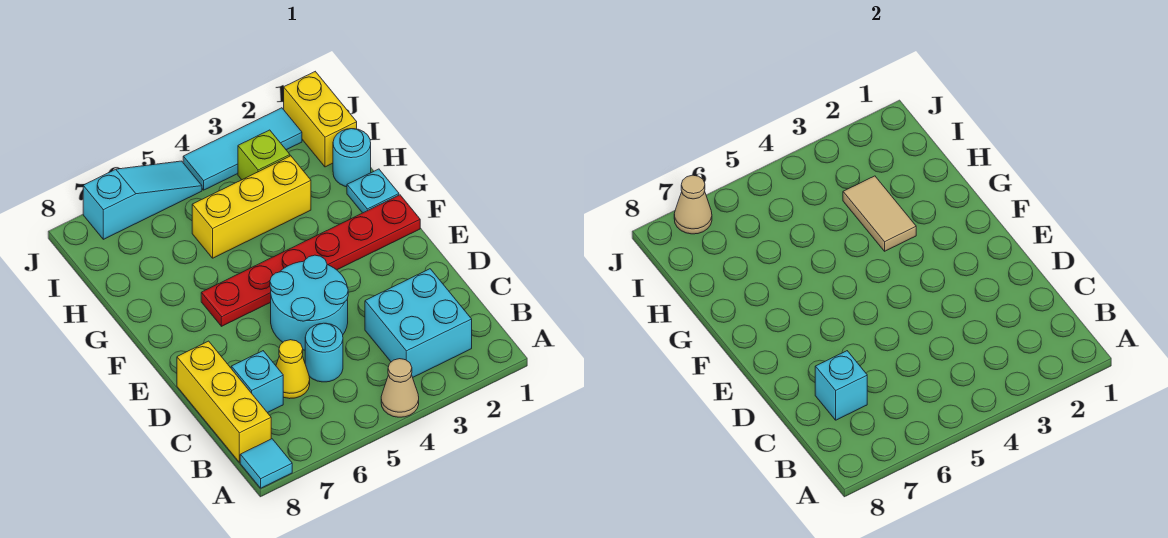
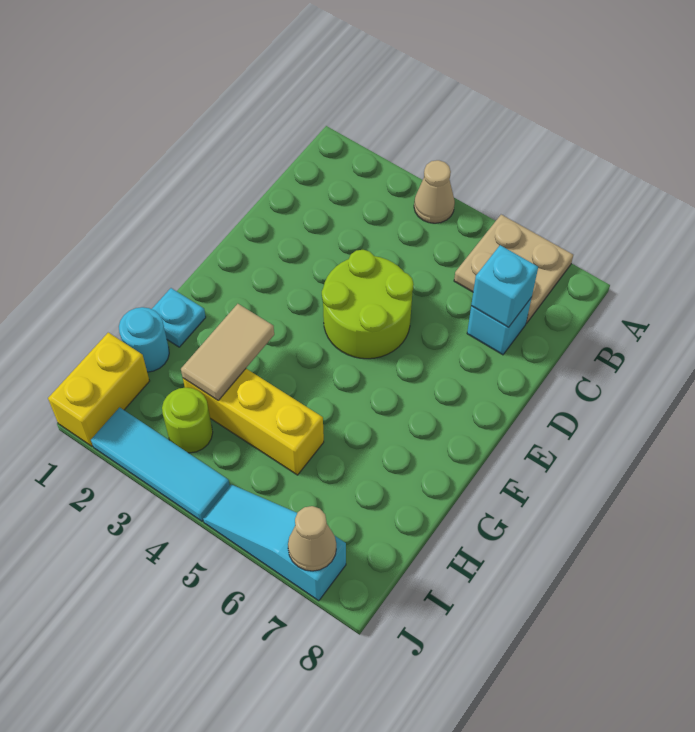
none -> tan 2x2 plate [454,215,573,323]
cyan 1x1 tile [240,439,292,488] -> none
cyan 2x2 brick [365,269,472,377] -> none
yellow 1x3 brick [177,341,271,463] -> none
cyan 1x1 round brick [305,323,343,382] -> none
yellow 1x1 cone [276,340,310,399] -> none
cyan 2x2 round brick [270,255,348,350] -> lime 2x2 round brick [322,250,414,359]
red 1x6 plate [201,195,420,326] -> none
lime 1x1 brick [238,130,290,180] -> lime 1x1 round brick [162,388,213,453]

